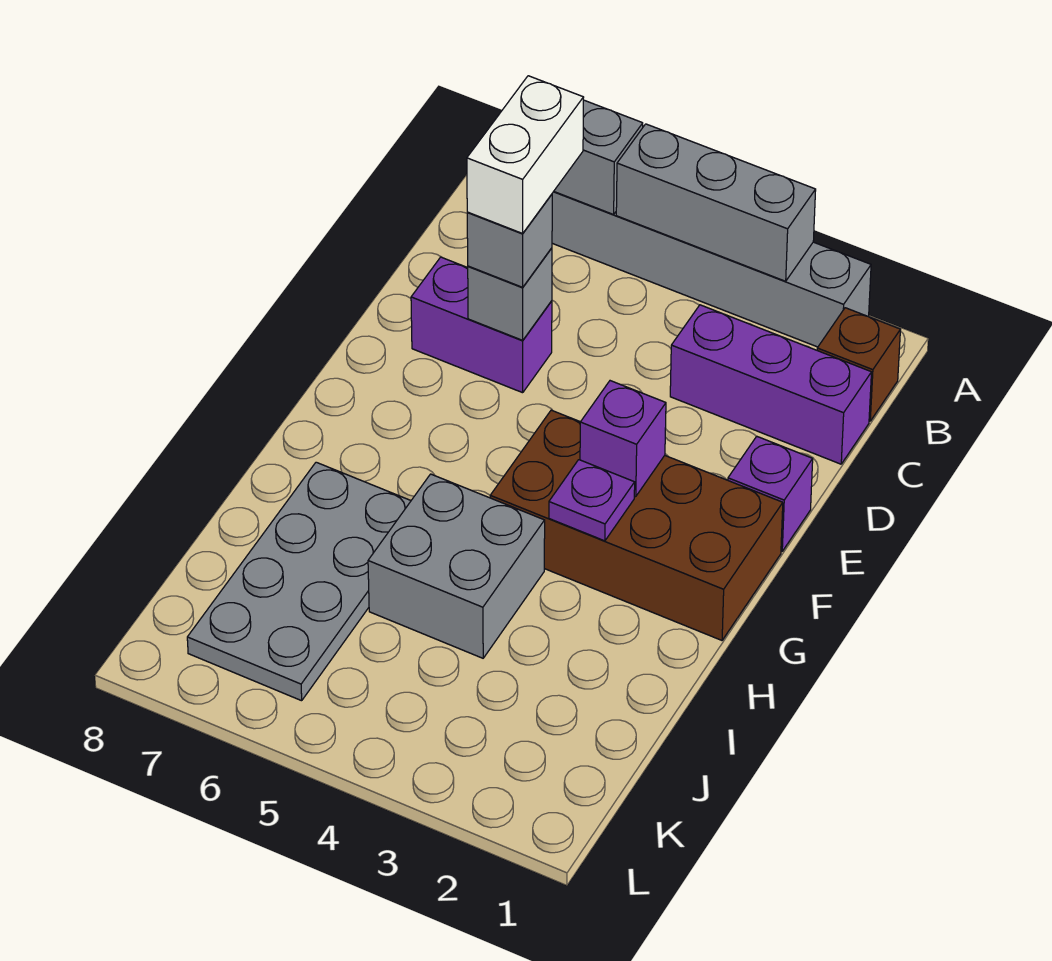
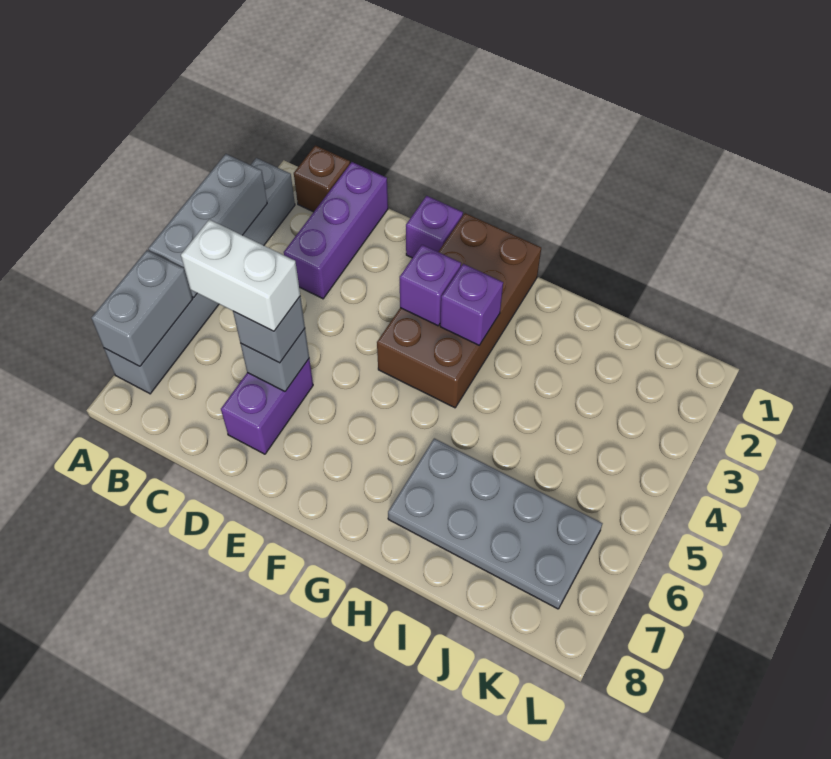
purple 1x1 plate [549,460,635,541] -> purple 1x1 brick [440,264,503,345]
grey 2x2 brick [368,474,545,658] -> none

